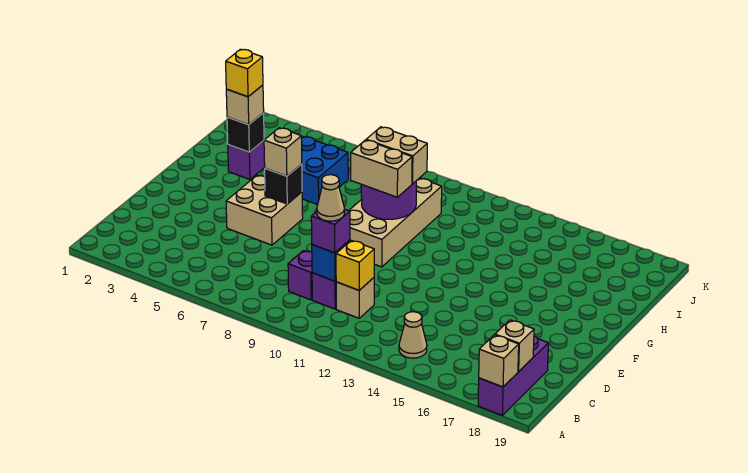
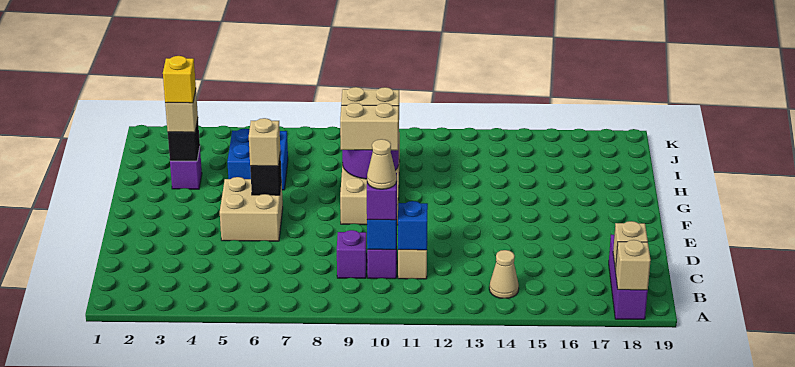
yellow 1x1 brick [336,240,374,290] -> blue 1x1 brick [398,201,428,250]

